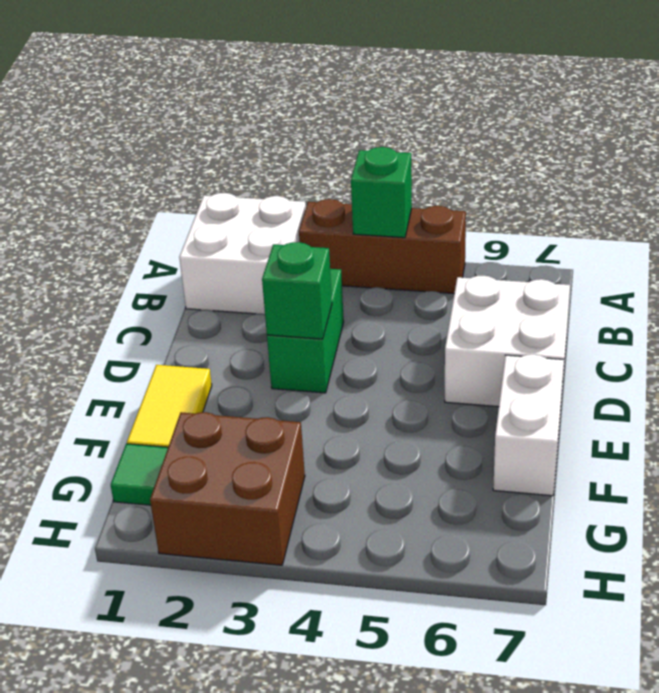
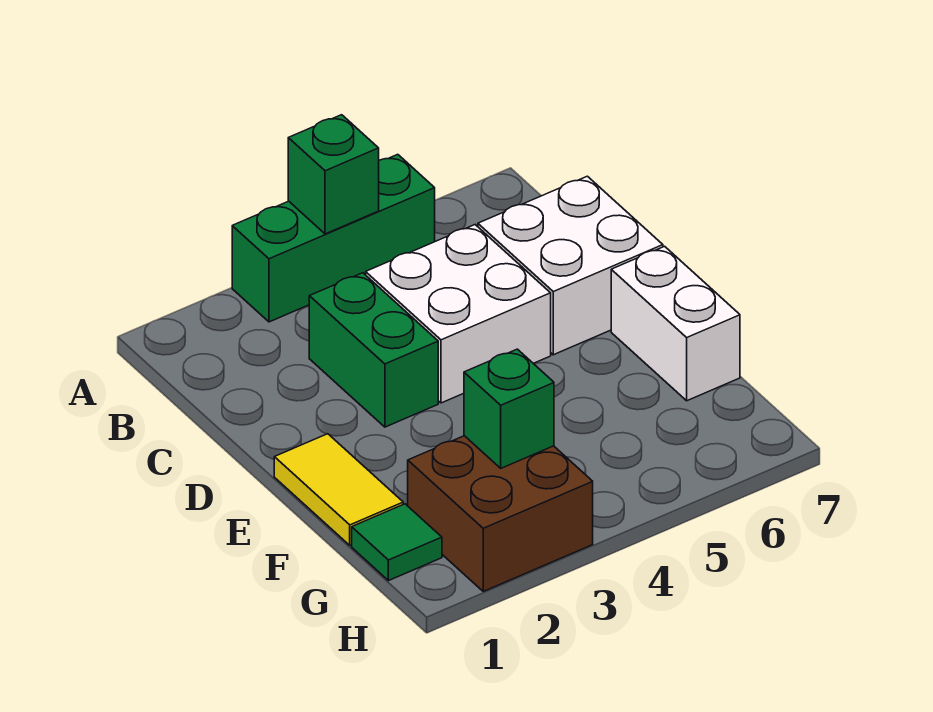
white 2x2 brick [179,193,306,314] -> white 2x2 brick moved to [366,225,551,403]
brown 1x3 brick [299,199,466,294] -> green 1x3 brick [232,154,435,322]
green 1x1 brick [262,242,332,339] -> green 1x1 brick moved to [464,349,554,468]

